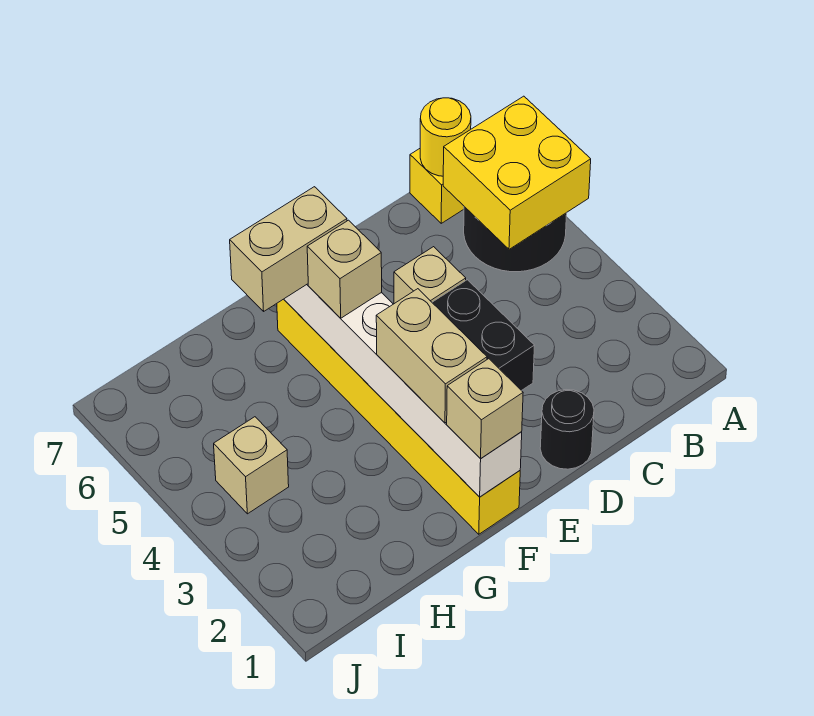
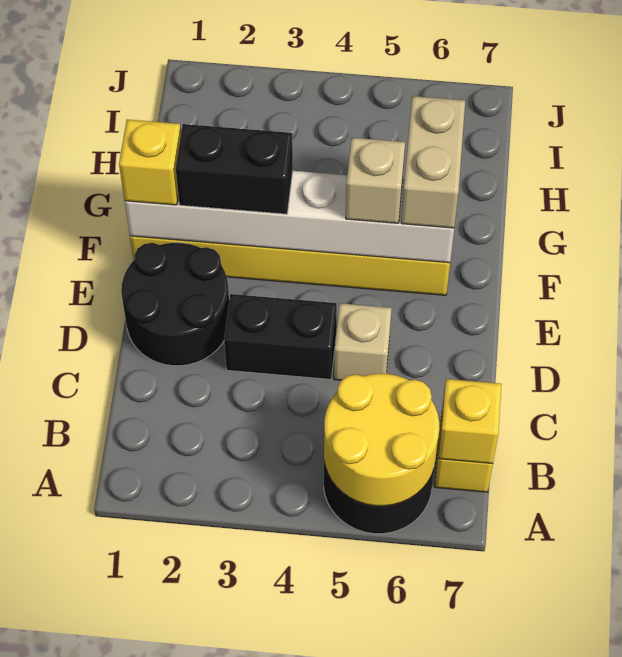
yellow 2x2 brick [443,96,591,249] -> yellow 2x2 round brick [324,374,439,506]
yellow 1x1 round brick [420,98,471,176] -> yellow 1x1 brick [438,379,501,464]
black 1x1 round brick [540,390,594,469] -> black 2x2 round brick [121,243,229,366]
tan 1x1 brick [447,359,523,459] -> yellow 1x1 brick [119,119,181,205]
tan 1x2 brick [376,289,487,423] -> black 1x2 brick [176,124,293,214]
tan 1x1 brick [214,417,289,514] -> none

